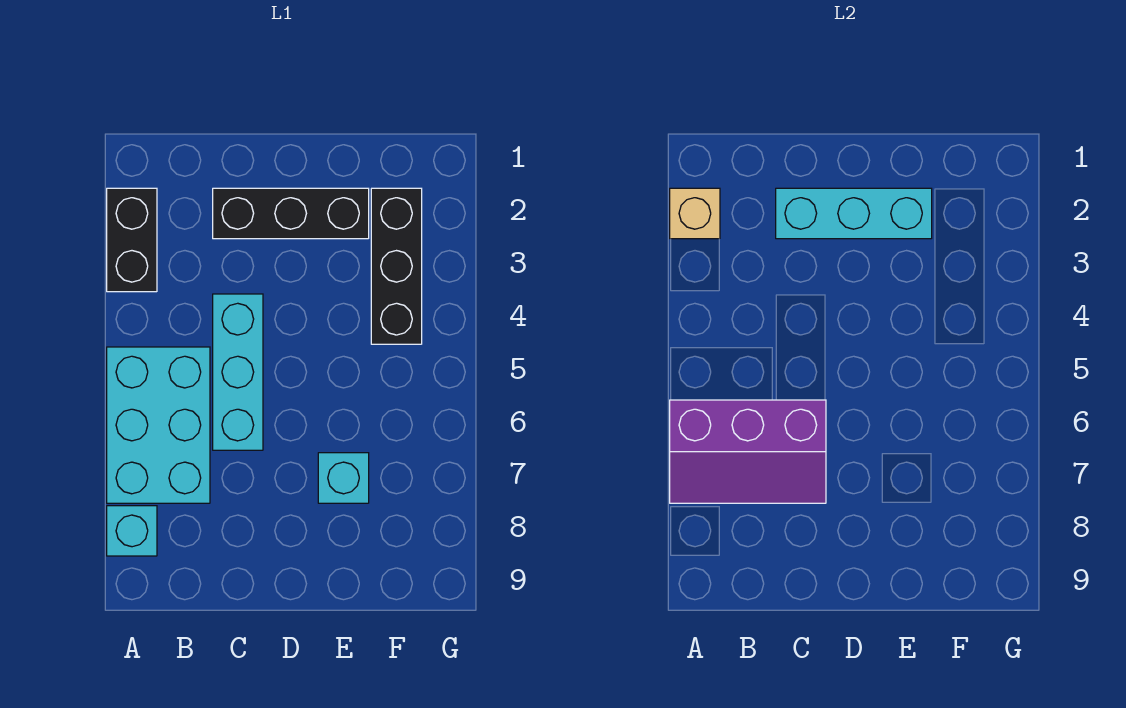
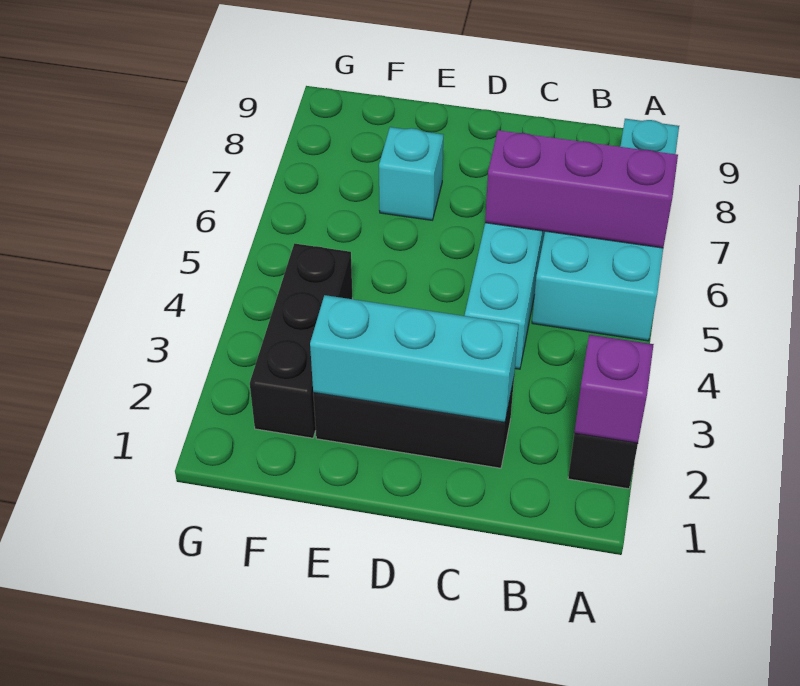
tan 1x1 brick [670,188,720,239] -> purple 1x1 brick [574,335,654,443]

